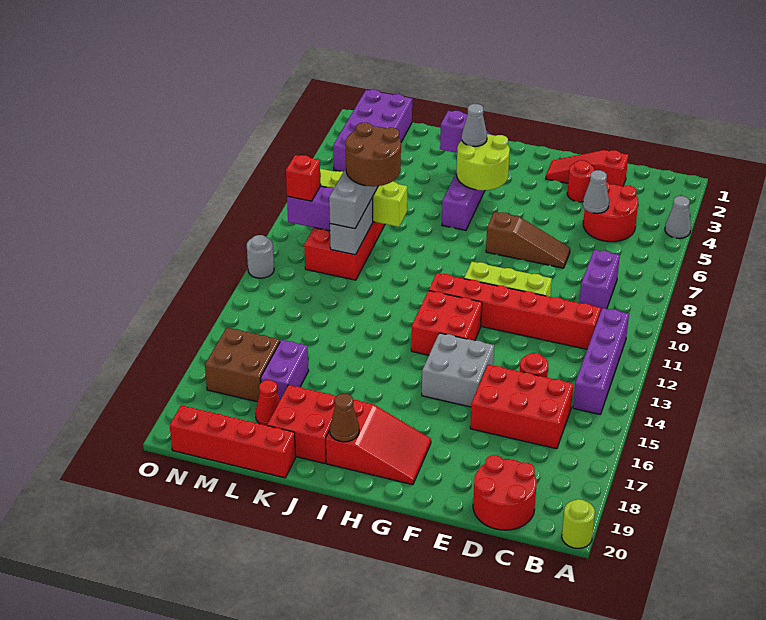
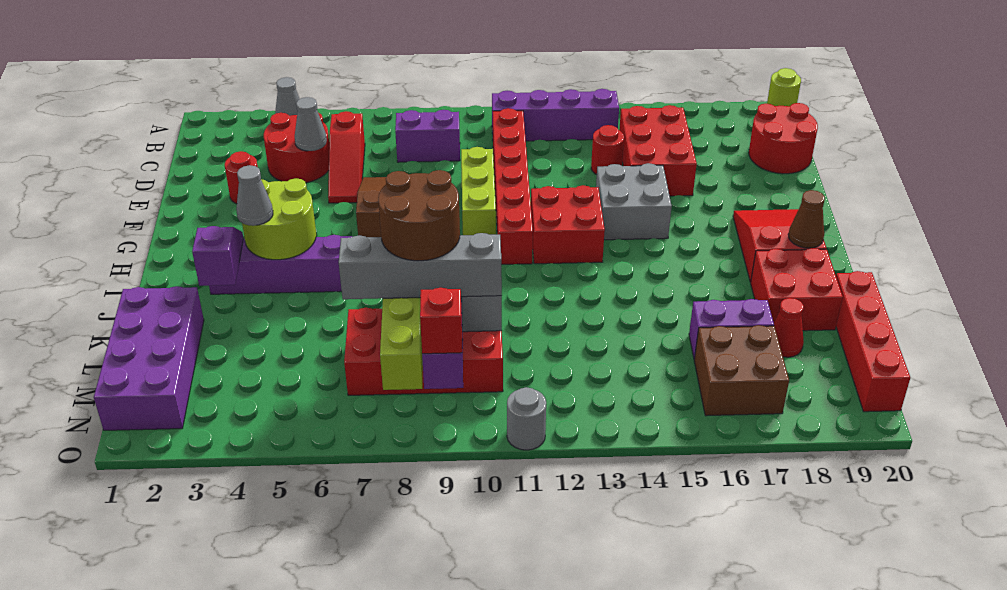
red 1x3 slope [546,150,628,186] -> red 1x3 slope moved to [328,111,365,203]
purple 2x4 brick [333,90,412,171] -> purple 2x4 brick turned to [94,286,204,430]

